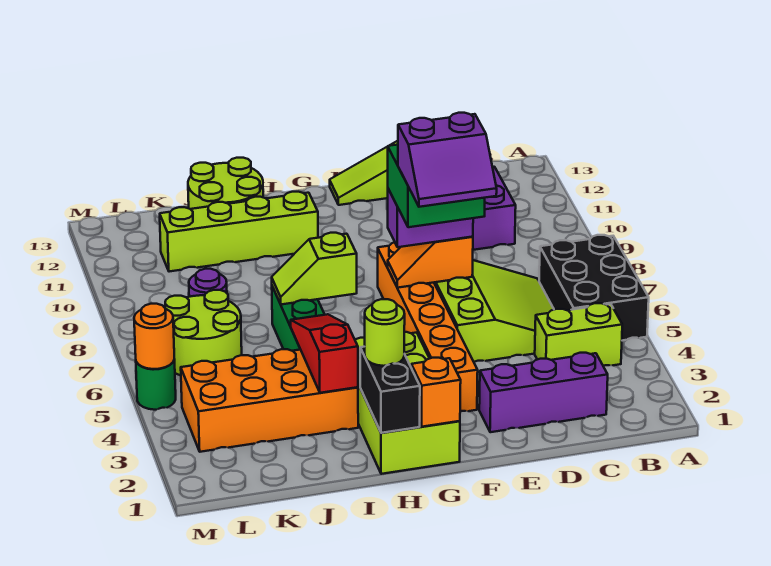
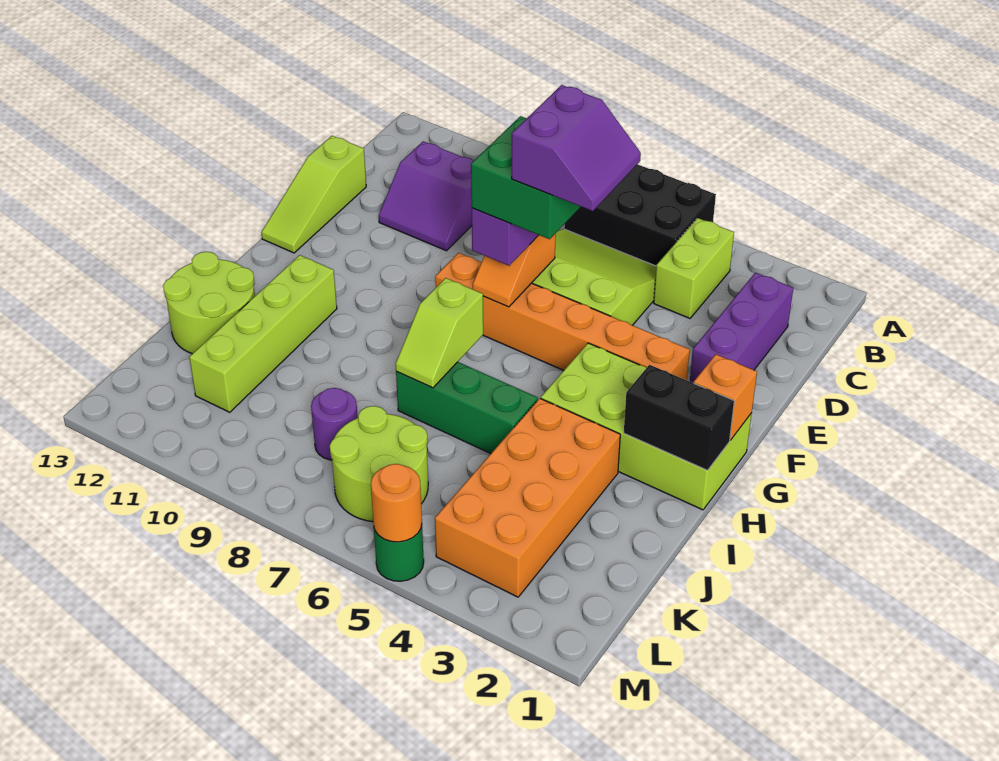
lime 1x1 round brick [365,299,405,366] -> none
red 1x3 slope [291,314,358,393] -> none

